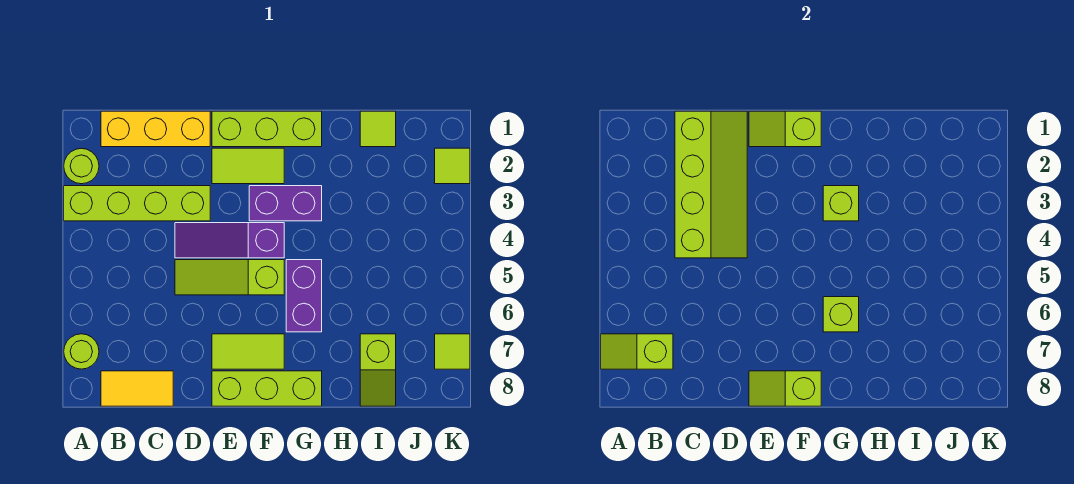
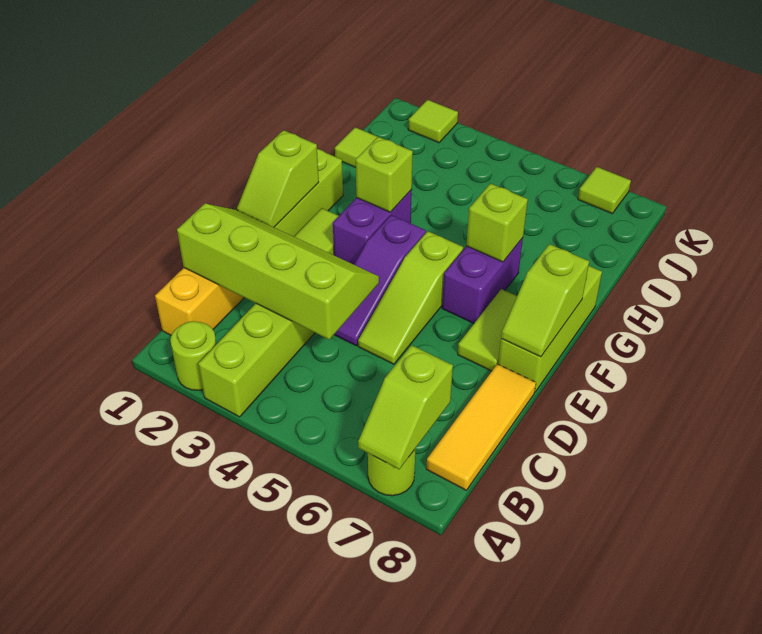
yellow 1x2 tile [101,371,173,406] -> yellow 1x3 tile [426,364,536,490]
purple 1x2 brick [286,260,322,332] -> purple 1x2 brick turned to [442,238,523,323]
lime 1x2 slope [360,334,396,406] -> none

